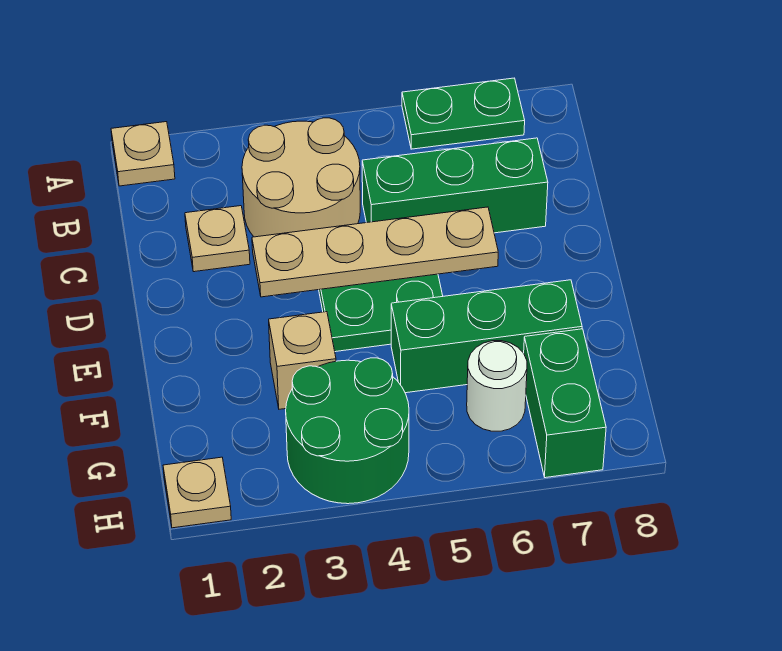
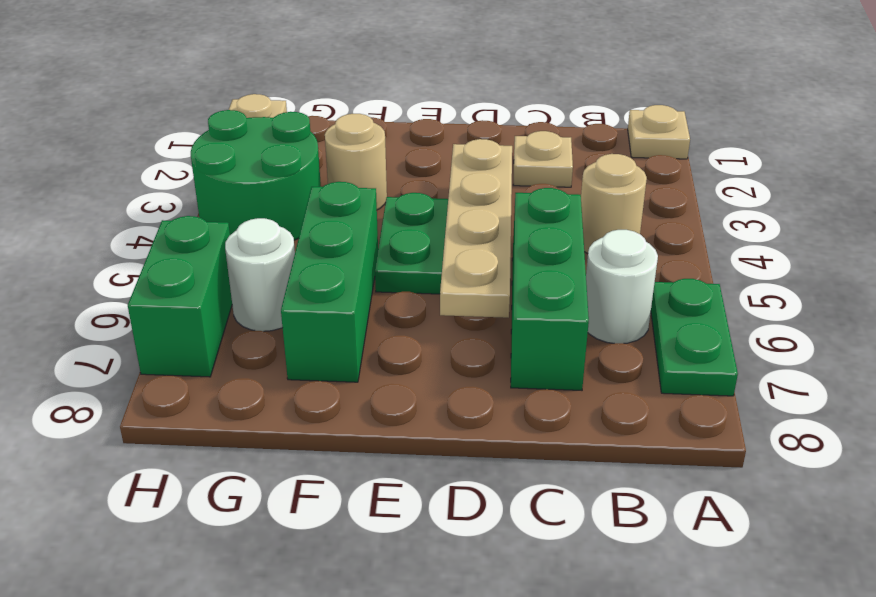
tan 2x2 round brick [242,118,360,237] -> tan 1x1 round brick [581,154,647,253]
none -> white 1x1 round brick [586,230,658,343]
tan 1x1 brick [269,312,336,409] -> tan 1x1 round brick [325,114,387,210]
green 1x2 brick [524,329,606,478] -> green 1x2 brick turned to [128,216,232,377]

